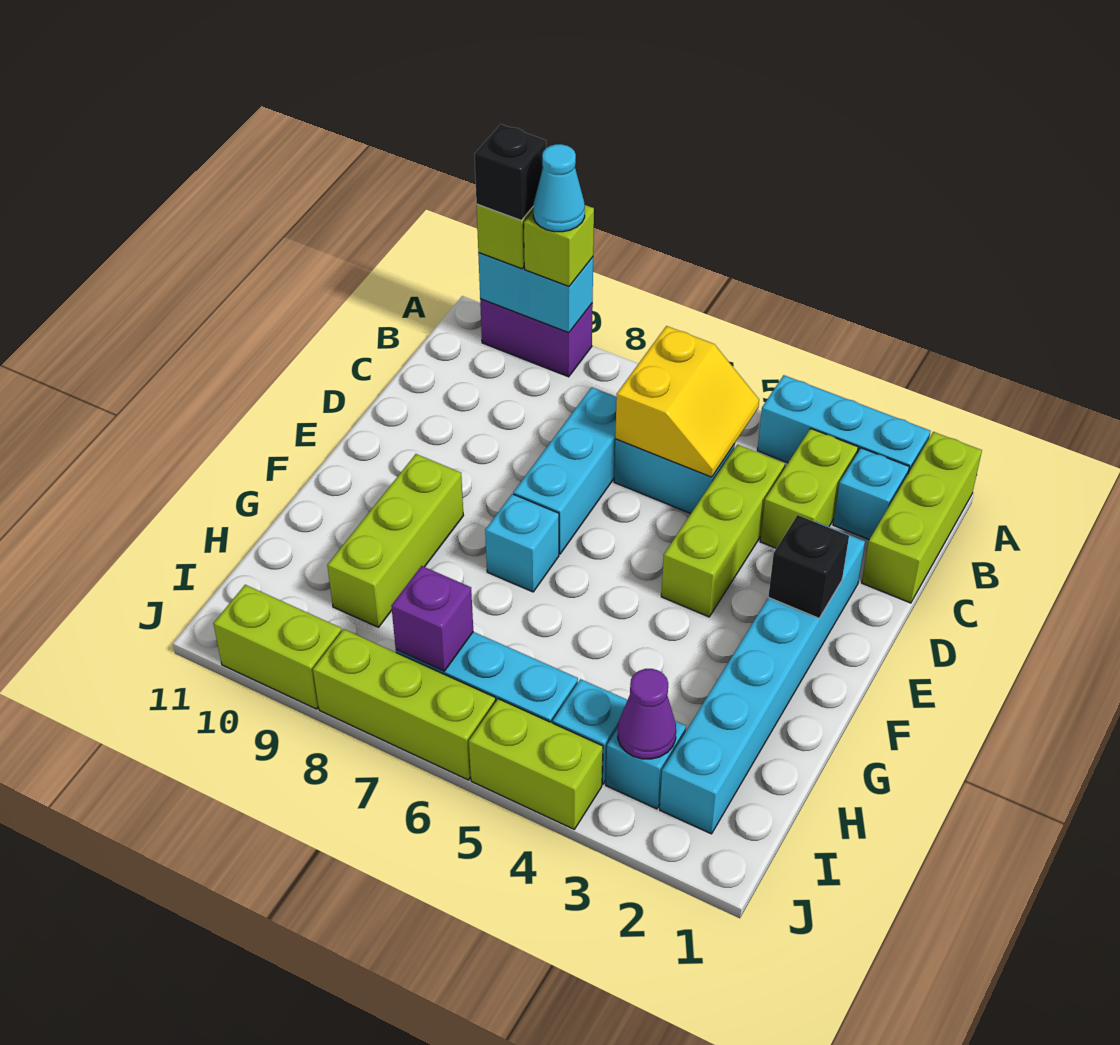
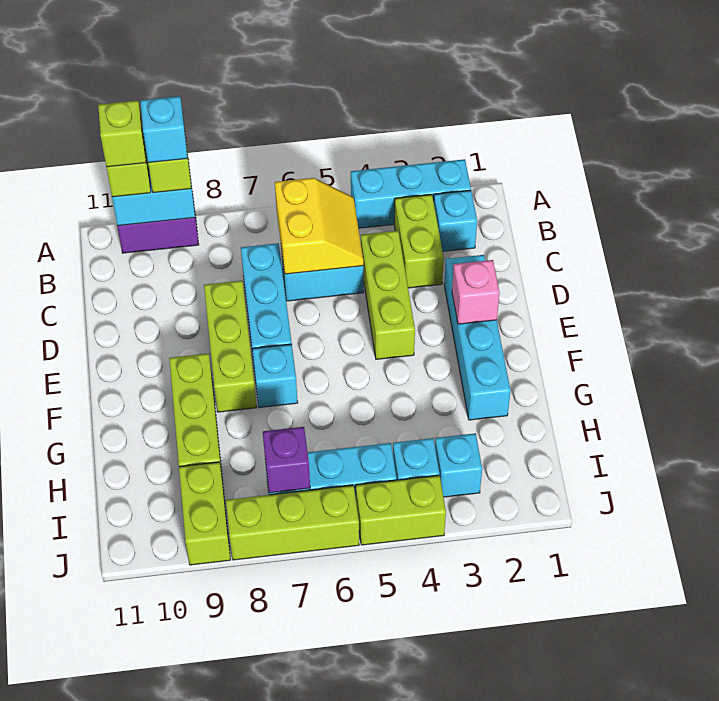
lime 1x3 brick [862,432,982,603] -> lime 1x3 brick moved to [204,281,257,412]
cyan 1x1 cone [533,144,585,232] -> cyan 1x1 brick [141,96,188,163]
black 1x1 brick [475,124,546,220] -> lime 1x1 brick [98,101,146,167]
cyan 1x6 brick [660,522,865,834] -> cyan 1x4 brick [444,255,511,420]
black 1x1 brick [768,515,849,618] -> pink 1x1 brick [452,260,500,324]
purple 1x1 cone [618,669,676,759] -> none
lime 1x2 brick [213,585,342,709] -> lime 1x2 brick turned to [179,462,231,565]

